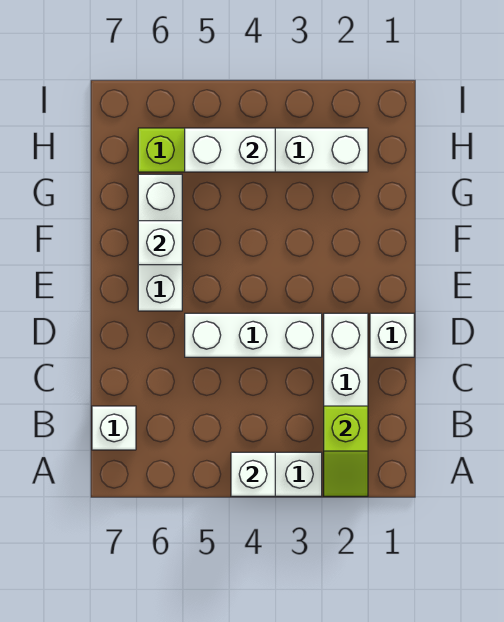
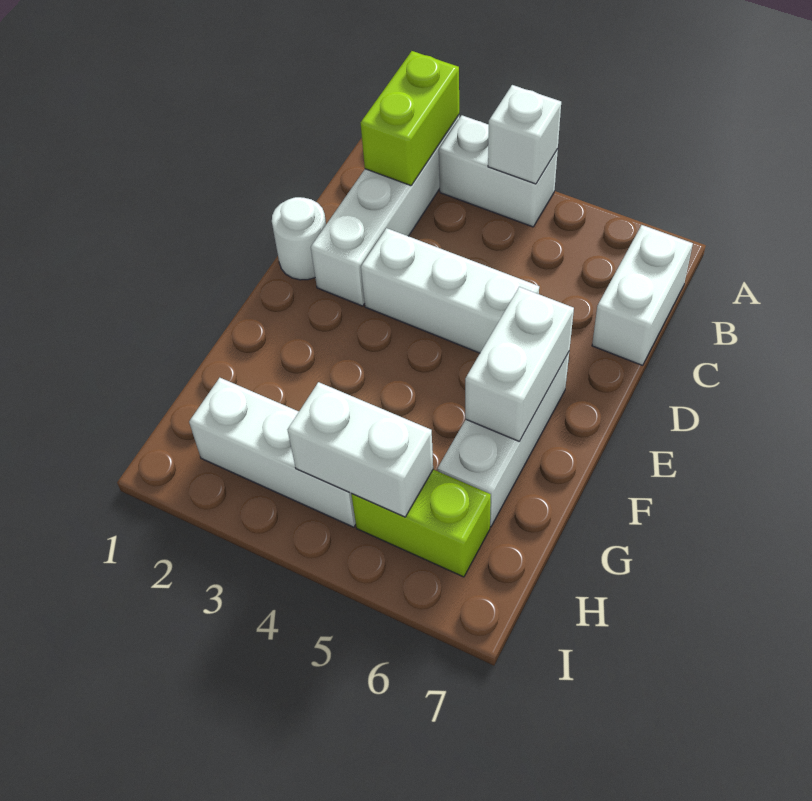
lime 1x2 slope [324,406,368,496] -> lime 1x2 brick [361,51,459,186]
white 1x1 brick [92,406,136,450] -> white 1x2 brick [592,225,693,365]
white 1x1 brick [370,313,414,357] -> white 1x1 round brick [272,197,326,280]
white 1x1 brick [138,221,182,265] -> white 1x2 brick [465,287,574,441]

